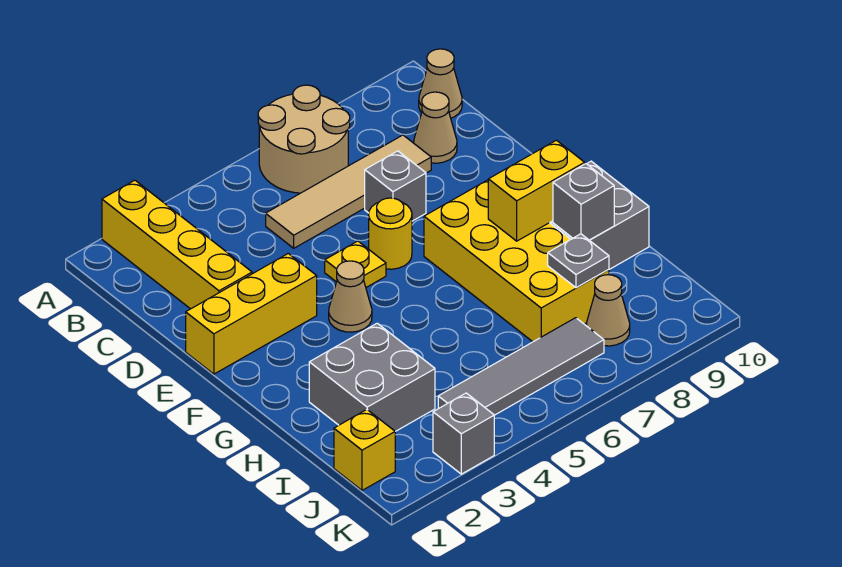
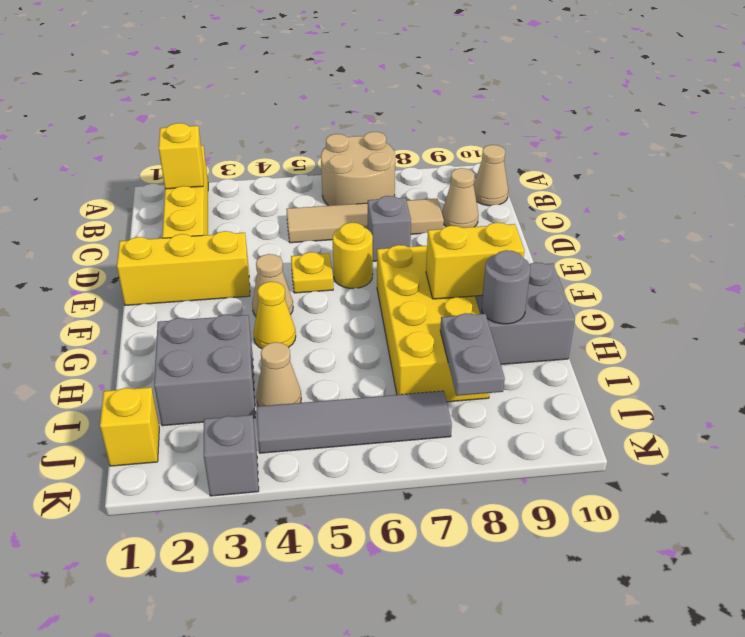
none -> yellow 1x1 brick [159,123,203,189]
none -> yellow 1x1 cone [253,282,296,349]
grey 1x1 brick [553,164,614,240] -> grey 1x1 round brick [482,250,531,324]
grey 1x1 plate [548,234,609,288] -> grey 1x2 plate [440,313,505,396]
tan 1x1 cone [586,275,630,346] -> tan 1x1 cone moved to [256,342,301,406]

